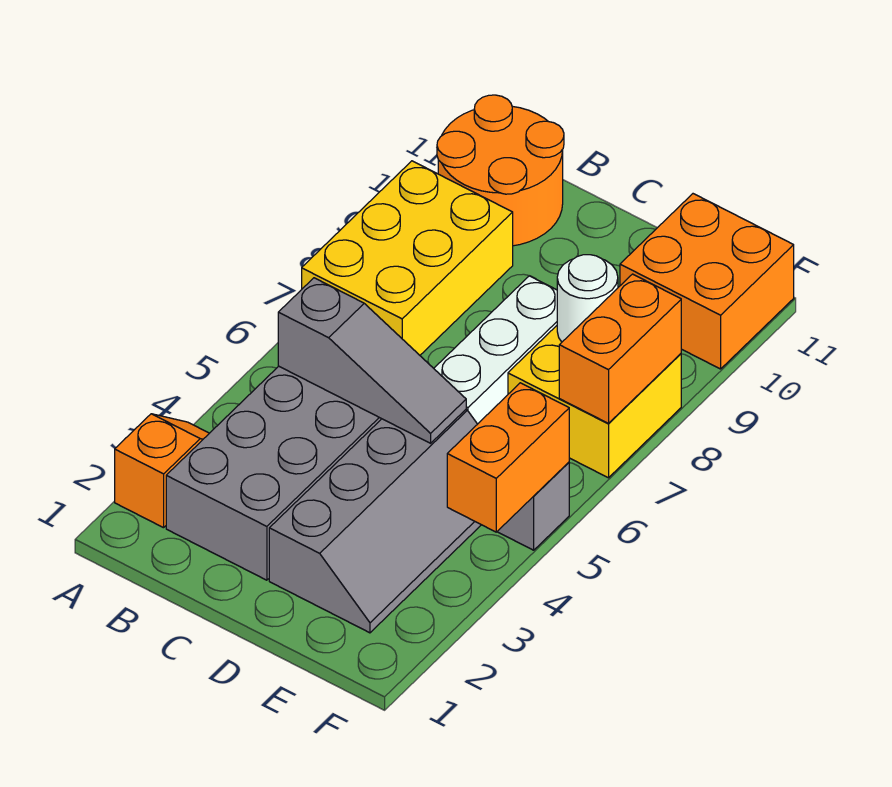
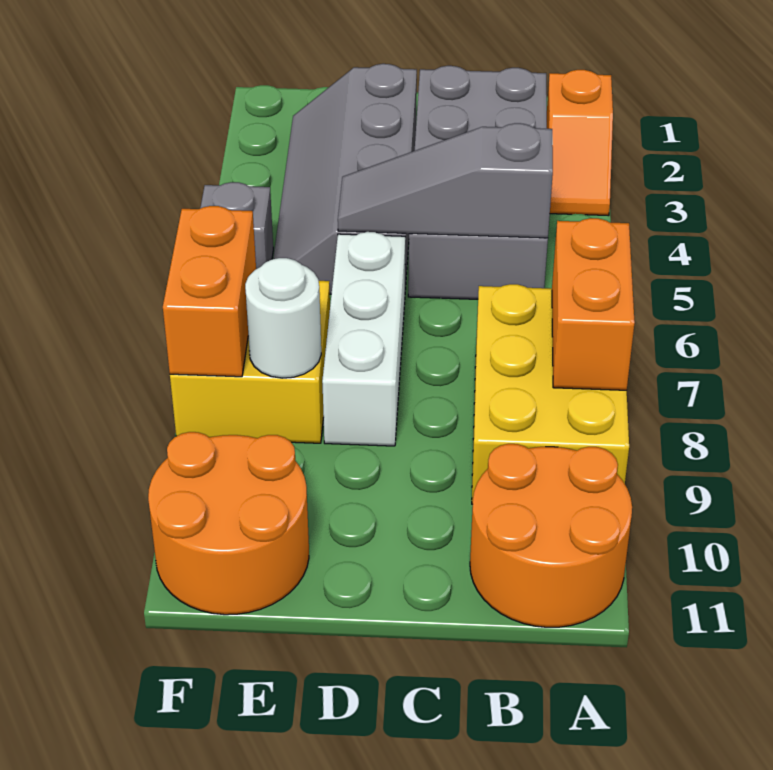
orange 2x2 brick [620,194,794,369] -> orange 2x2 round brick [148,432,309,615]
orange 1x2 brick [447,383,569,532] -> orange 1x2 brick moved to [552,218,635,390]

